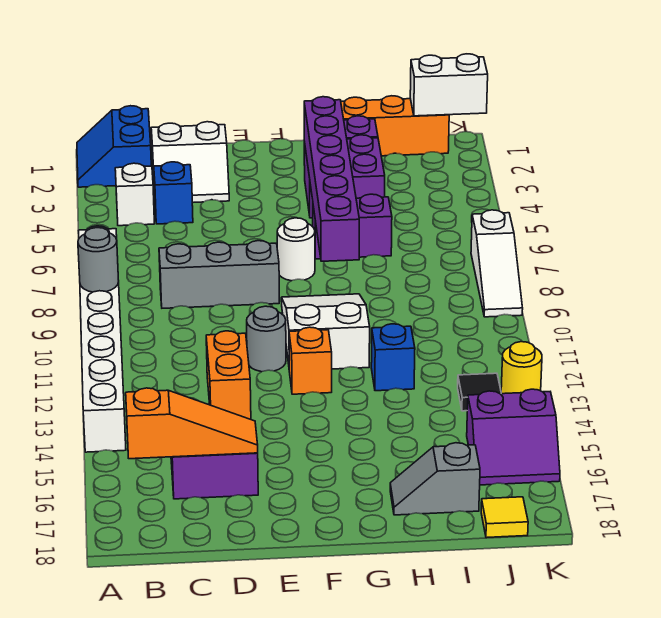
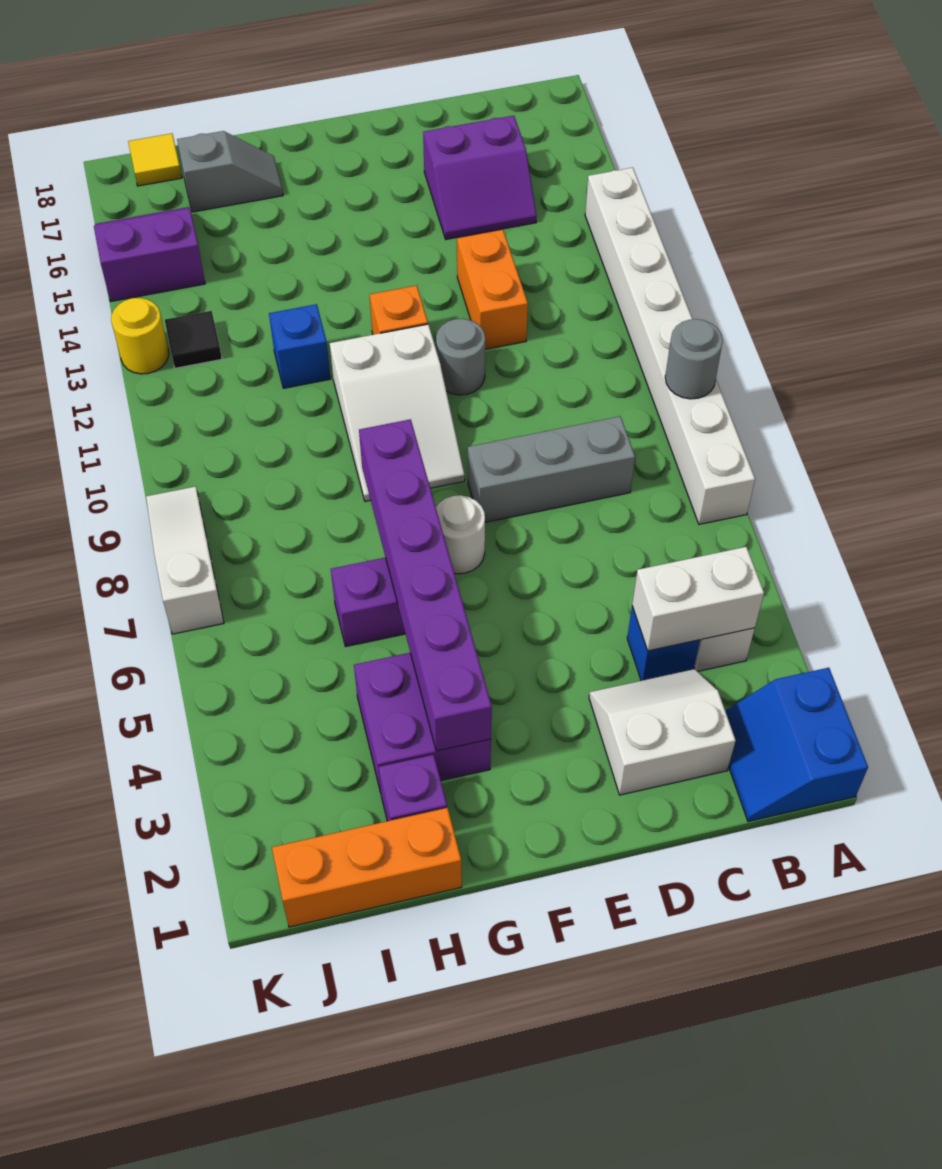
blue 2x2 slope [77,106,151,187] -> blue 2x2 slope turned to [725,668,868,822]
orange 1x3 slope [126,388,258,459] -> none
white 1x2 brick [410,54,488,116] -> white 1x2 brick moved to [632,547,764,651]

